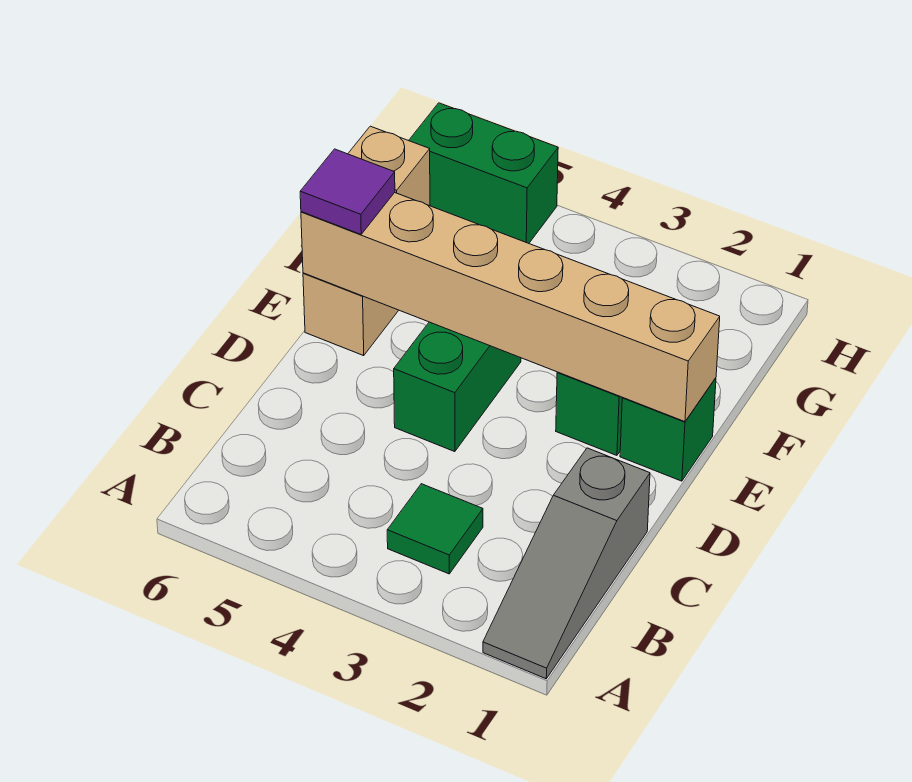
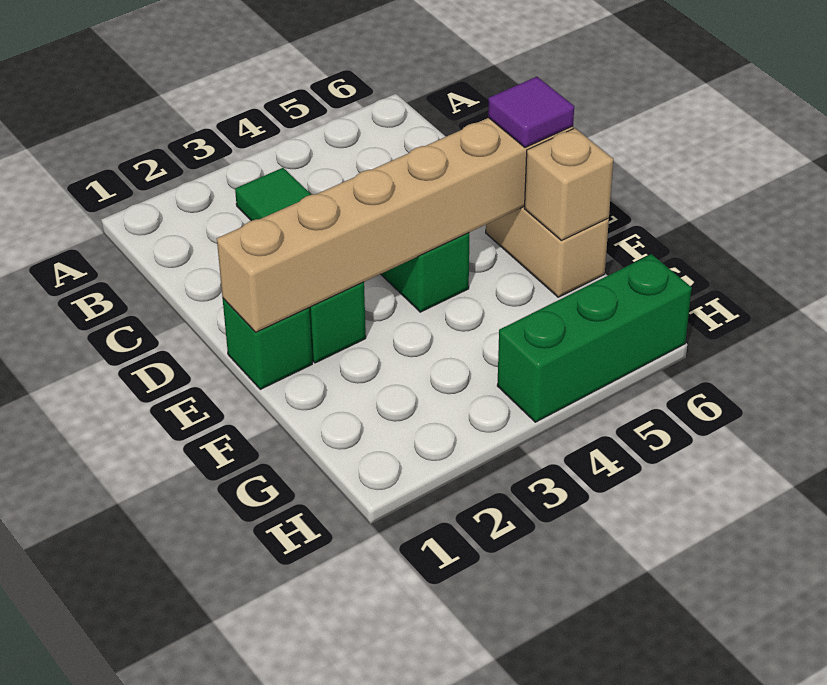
grey 1x3 slope [483,448,650,679] -> none
green 1x2 brick [409,103,558,243] -> green 1x3 brick [497,254,692,422]

